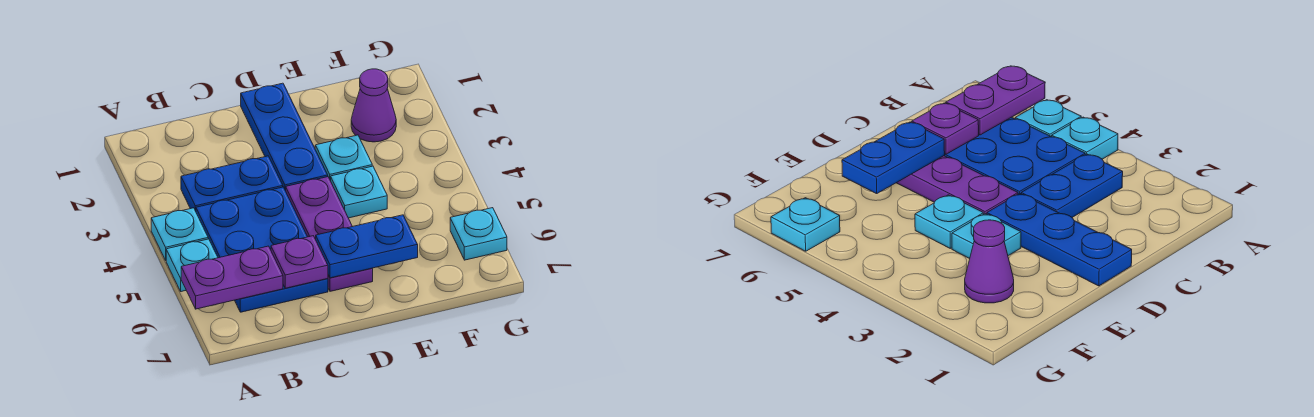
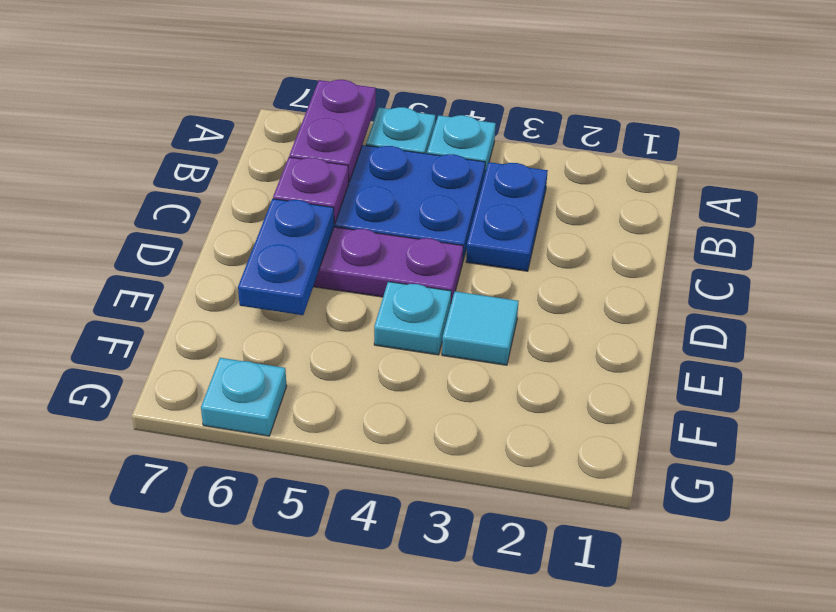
blue 1x3 plate [241,83,328,191] -> none
cyan 1x1 plate [315,135,372,181] -> cyan 1x1 tile [442,291,518,365]
purple 1x1 cone [351,69,396,142] -> none

